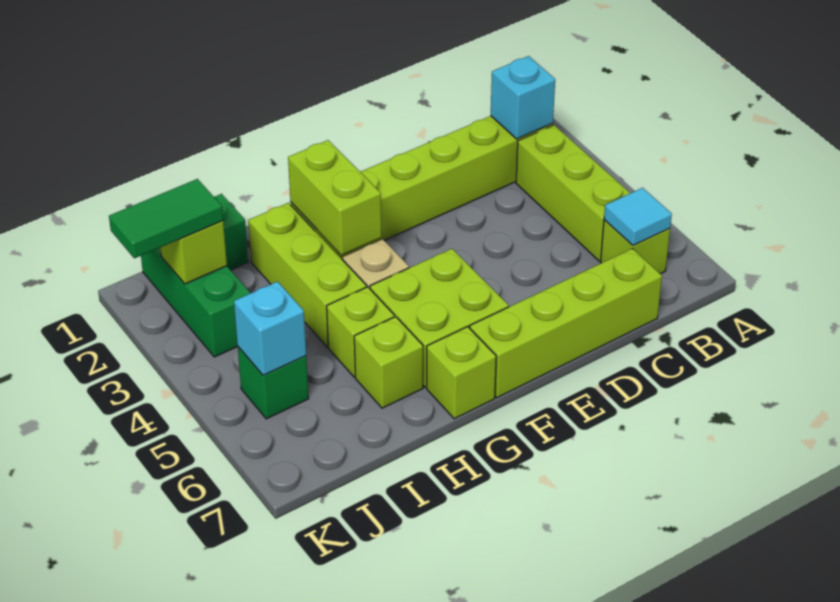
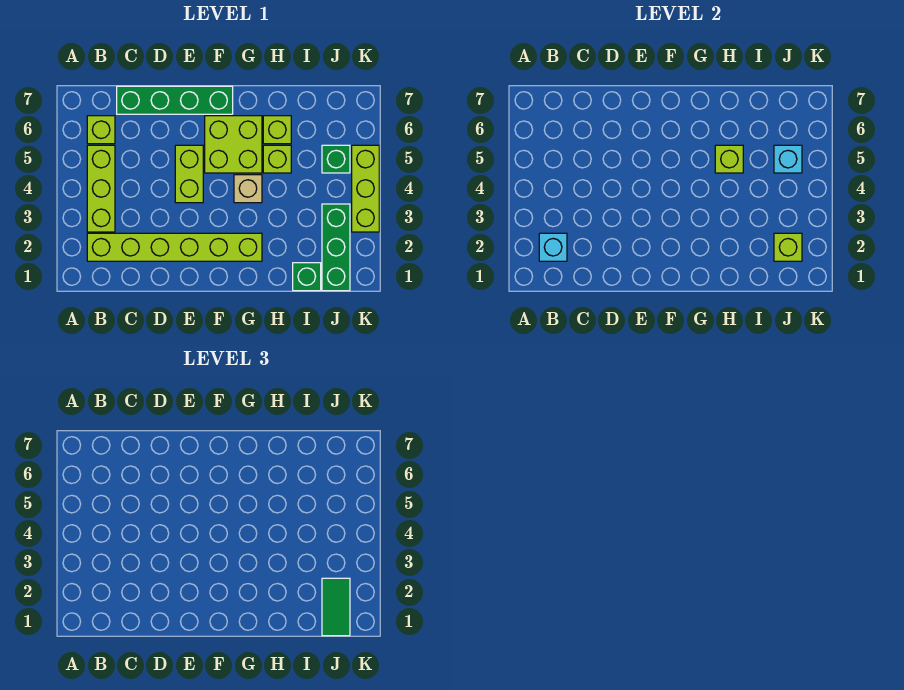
cyan 1x1 tile [604,188,672,245] -> none
lime 1x4 brick [470,249,662,398] -> green 1x4 brick [117,86,233,114]
lime 1x2 brick [288,140,381,255] -> lime 1x2 brick moved to [175,145,203,203]
lime 1x1 brick [427,327,496,419] -> lime 1x1 brick moved to [715,145,743,173]
lime 1x3 brick [248,203,367,347] -> lime 1x3 brick moved to [352,145,379,232]
green 1x2 tile [109,179,223,258] -> green 1x2 tile turned to [322,578,350,636]

